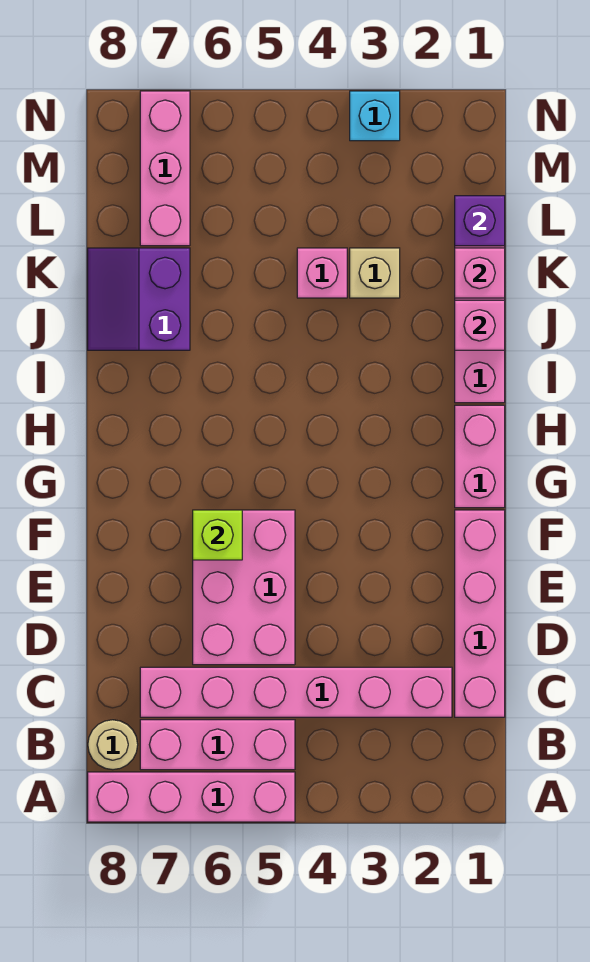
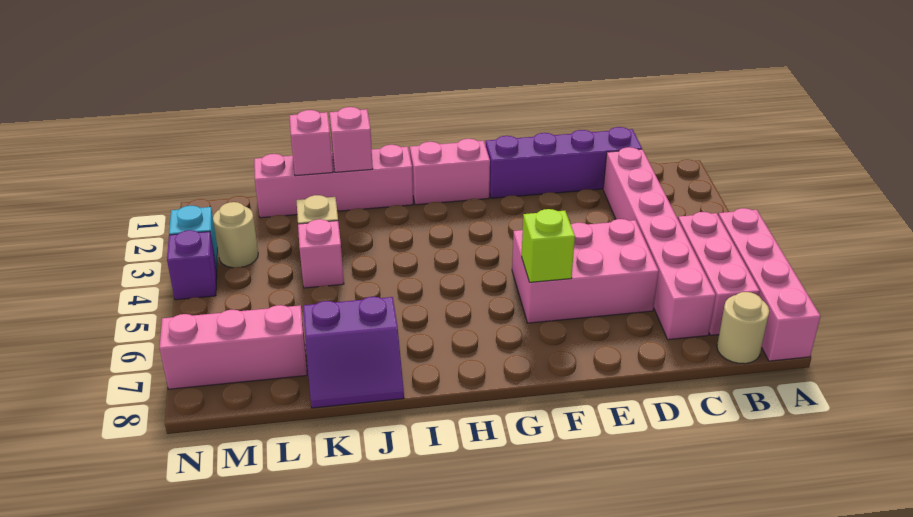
pink 1x4 brick [455,510,505,717] -> purple 1x4 brick [486,127,642,198]
purple 1x1 brick [455,196,505,246] -> purple 1x1 brick moved to [167,230,217,300]
none -> tan 1x1 round brick [213,202,258,268]

